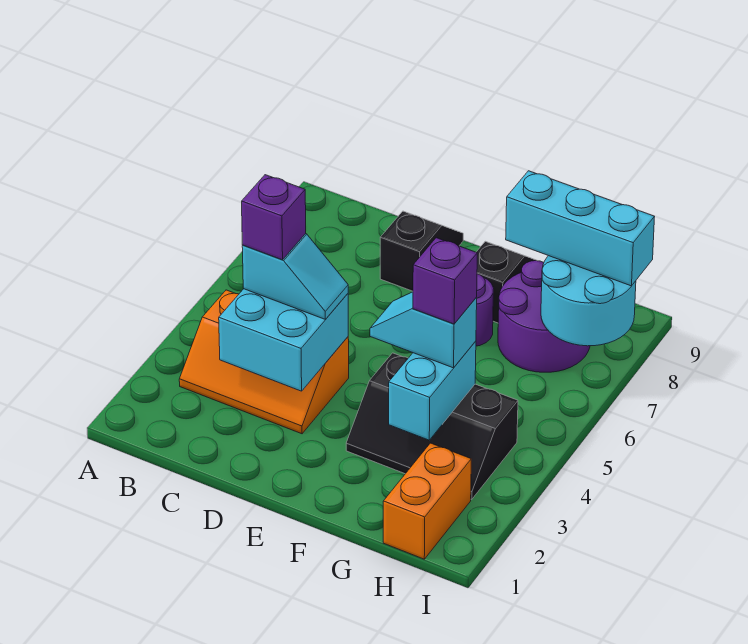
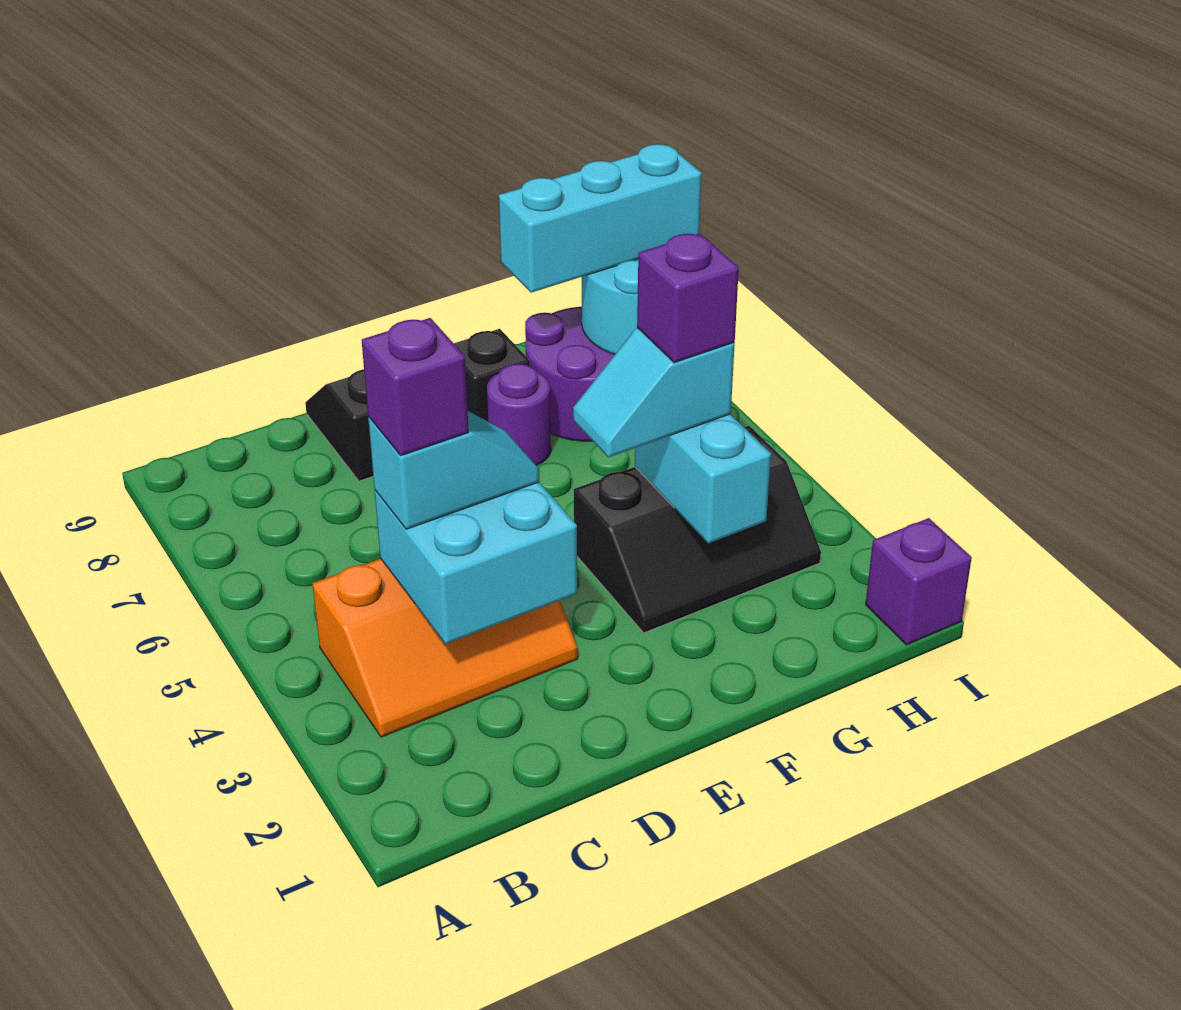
orange 1x2 brick [383,443,471,559] -> none
none -> purple 1x1 brick [866,518,972,645]

